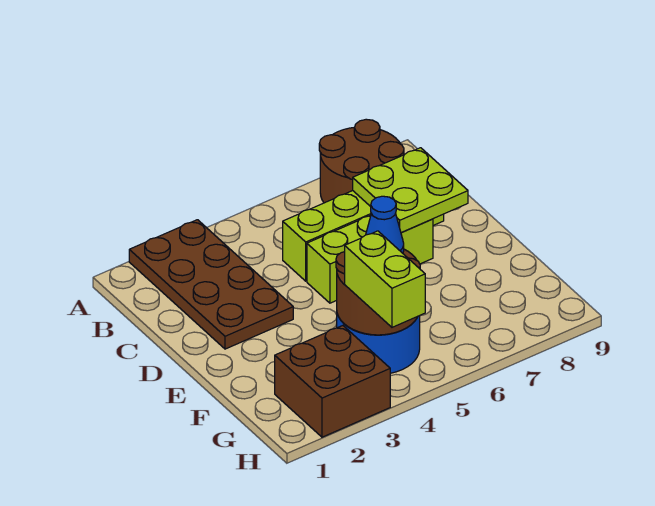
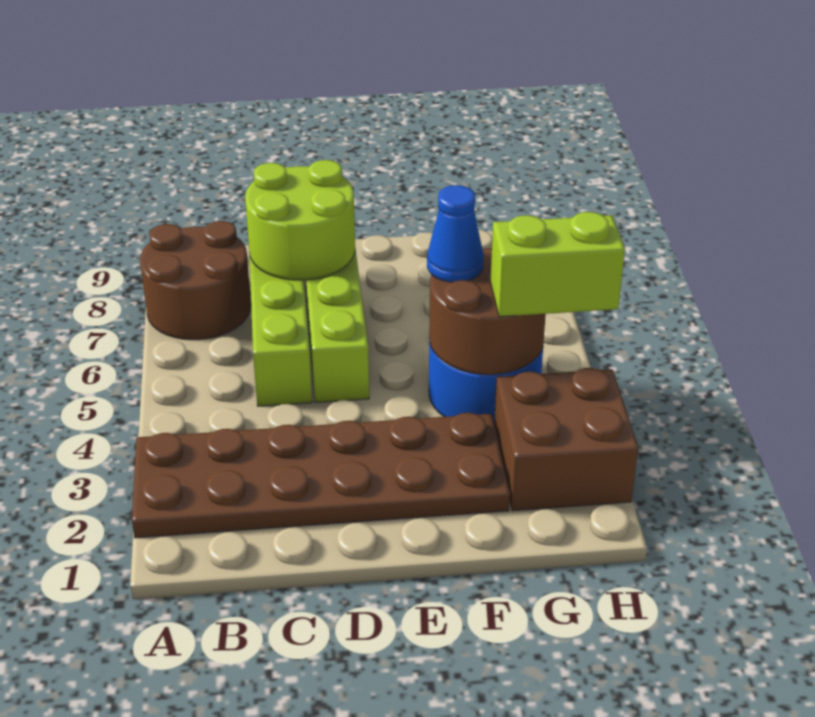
brown 2x4 plate [129,220,293,349] -> brown 2x6 plate [132,413,510,538]
lime 2x2 plate [353,148,468,232] -> lime 2x2 round brick [245,160,355,280]

